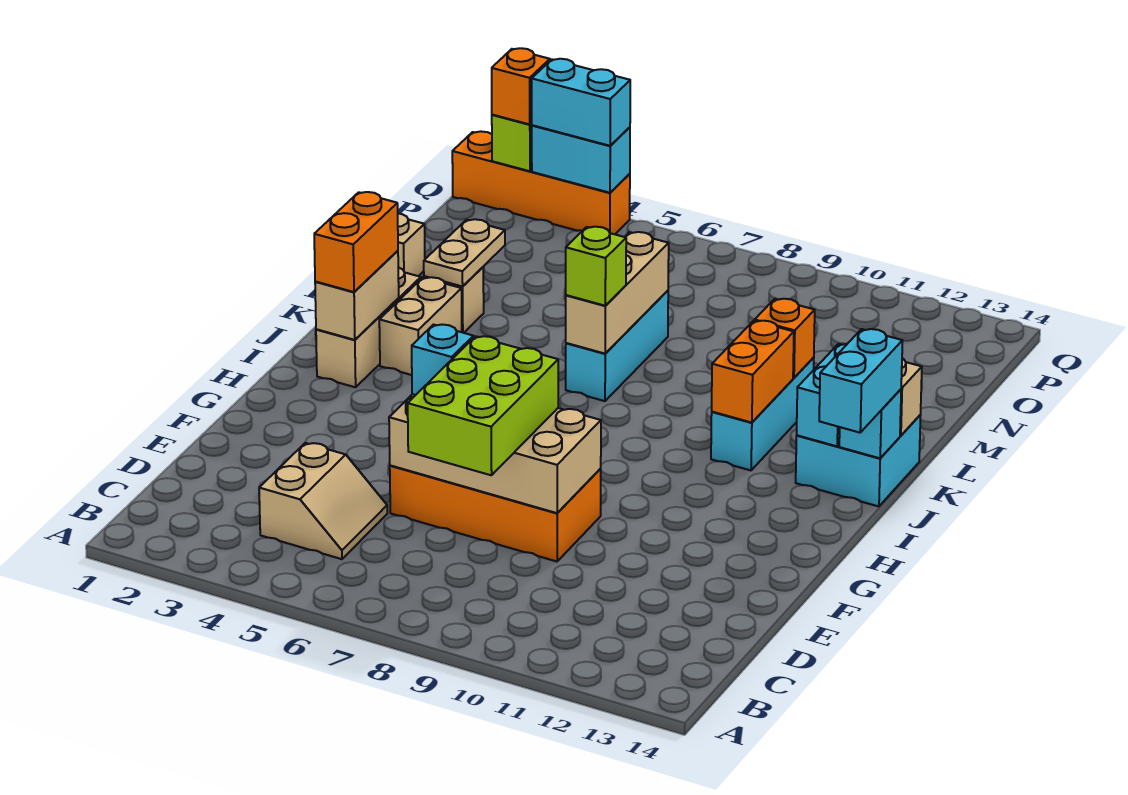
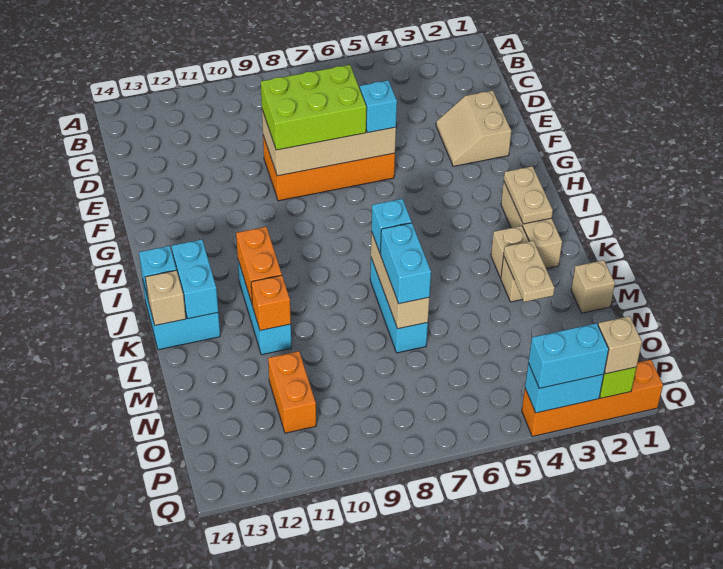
tan 2x2 slope [259,443,387,559] -> tan 2x2 slope moved to [436,91,511,166]
lime 2x3 brick [408,336,558,475] -> lime 2x3 brick turned to [261,65,366,150]
tan 1x2 brick [315,251,399,340] -> tan 1x2 plate [504,166,553,224]
orange 1x2 brick [314,192,398,292] -> orange 1x2 brick moved to [268,351,316,433]
cyan 1x2 brick [819,329,903,433] -> cyan 1x2 brick moved to [380,223,431,304]
tan 1x2 brick [379,277,462,375] -> tan 1x1 brick [491,226,529,278]
lime 1x1 brick [566,227,626,306] -> cyan 1x1 brick [372,199,412,254]
orange 1x1 brick [492,48,550,124] -> tan 1x1 brick [598,316,642,374]

